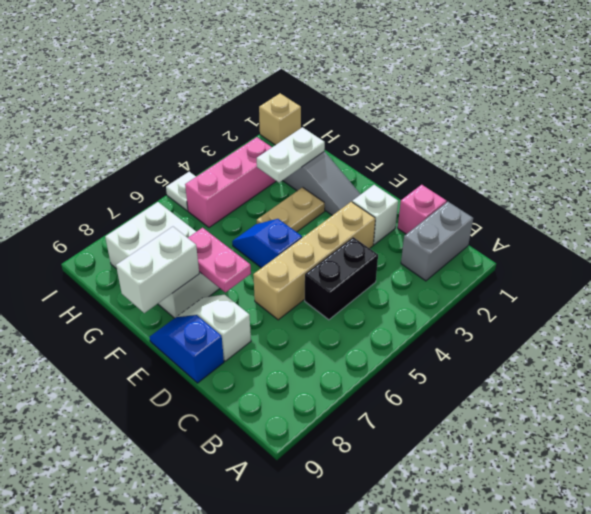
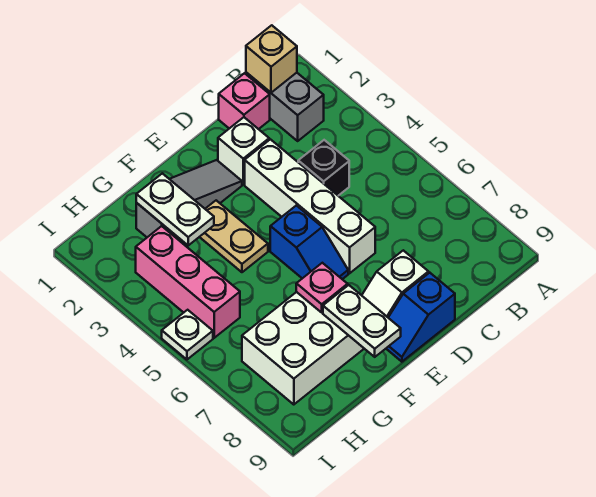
black 1x2 brick [305,237,378,320] -> black 1x1 brick [298,140,349,196]
tan 1x4 brick [253,202,375,320] -> white 1x4 brick [245,139,375,273]
blue 1x2 slope [232,219,302,268] -> blue 1x2 slope turned to [270,205,348,279]
pink 1x2 plate [188,228,251,292] -> pink 1x1 plate [296,263,348,312]
white 1x2 brick [116,227,199,313] -> white 1x2 plate [323,285,401,357]
tan 1x1 brick [259,93,301,145] -> tan 1x1 brick moved to [246,25,297,93]

